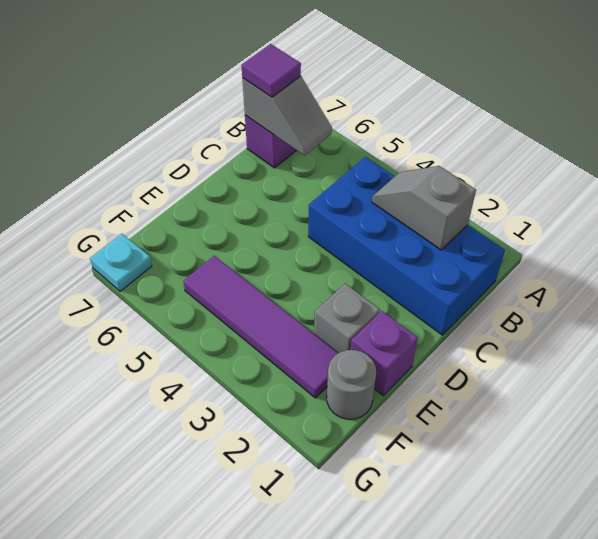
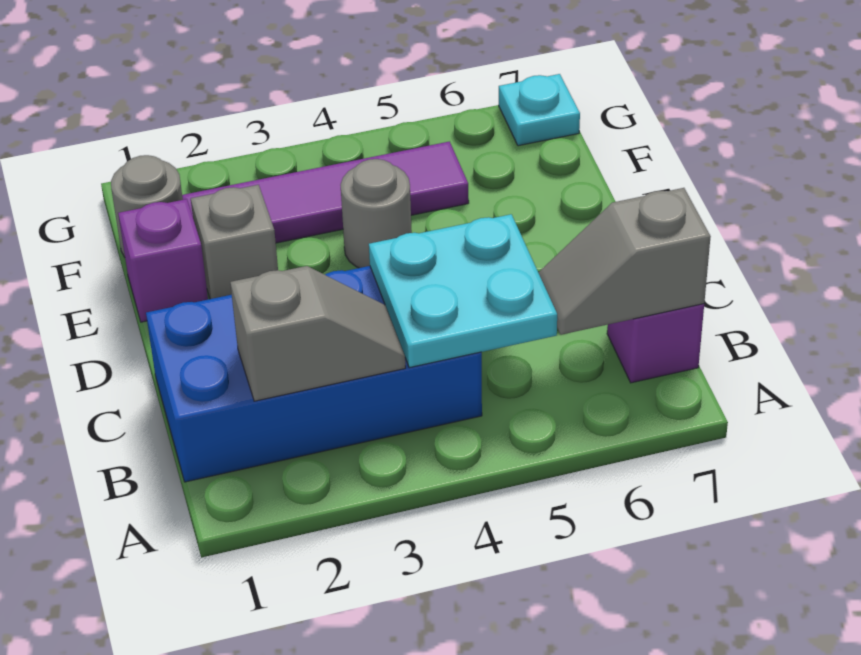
none -> cyan 2x2 plate [369,214,557,368]
purple 1x1 tile [241,44,301,97] -> none
none -> grey 1x1 round brick [341,159,412,268]

